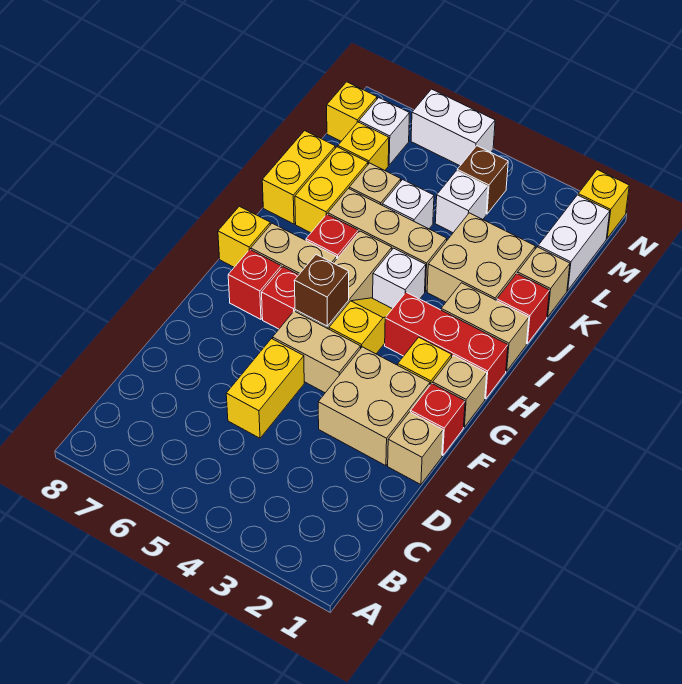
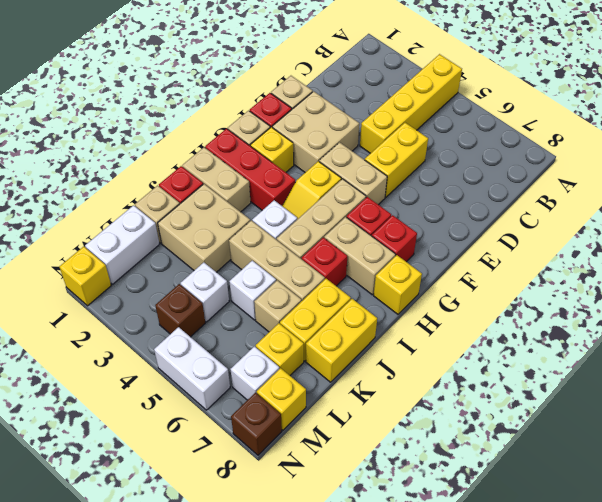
none -> yellow 1x4 brick [360,54,462,153]
brown 1x1 brick [294,255,349,326] -> brown 1x1 brick moved to [231,392,282,455]

